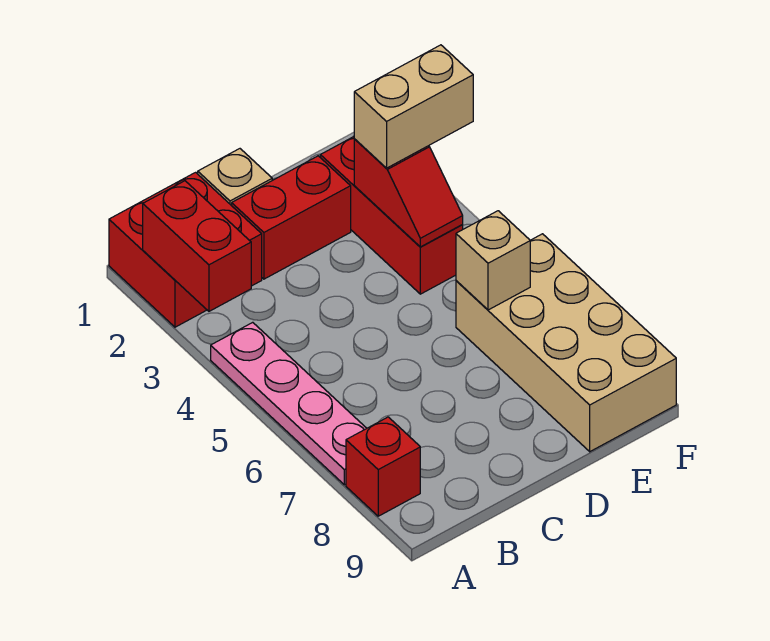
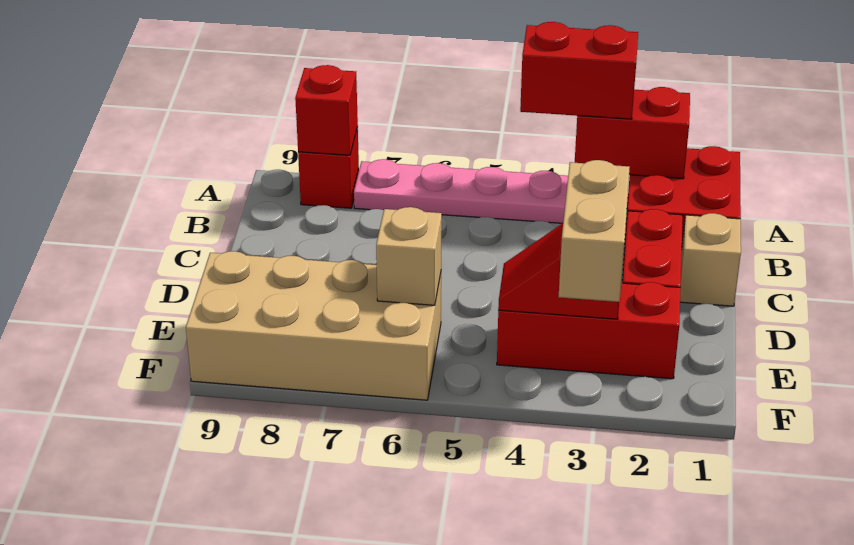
none -> red 1x2 brick [520,22,638,119]
none -> red 1x1 brick [295,65,358,155]

